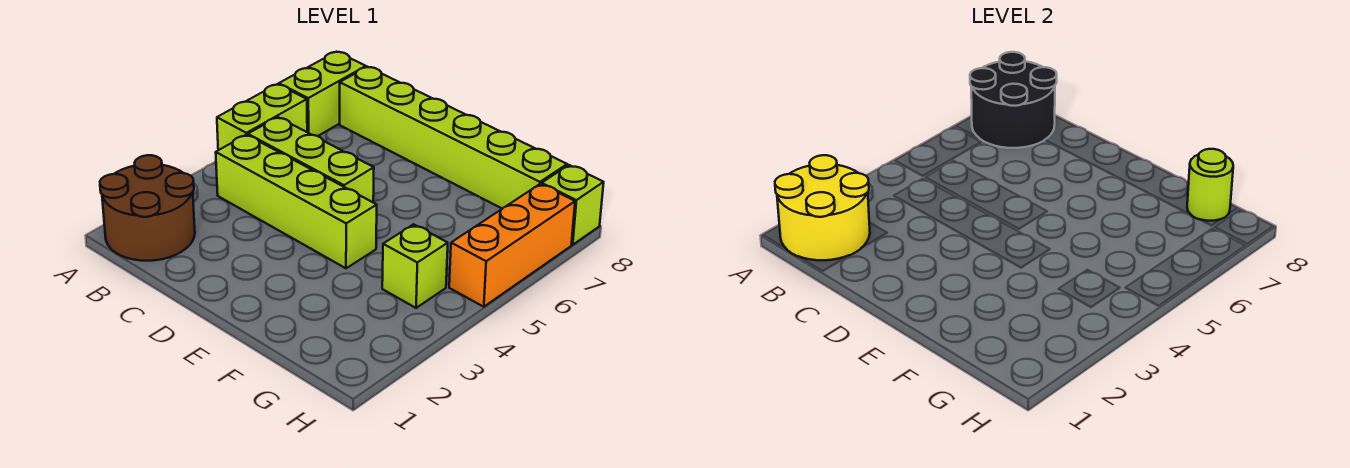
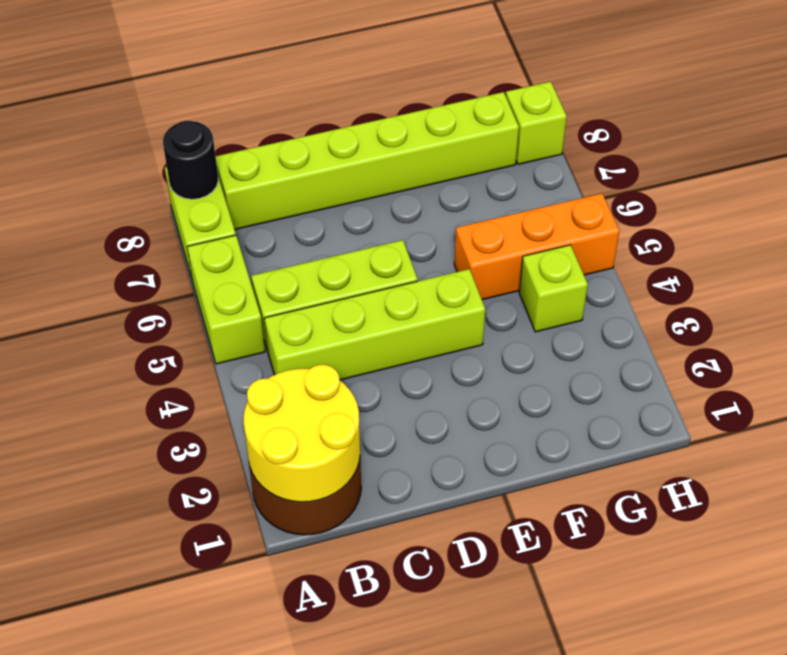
black 2x2 round brick [970,52,1057,148] -> black 1x1 round brick [163,121,218,199]
lime 1x1 round brick [1187,149,1233,221] -> none
orange 1x3 brick [449,184,575,307] -> orange 1x3 brick turned to [454,193,620,300]

